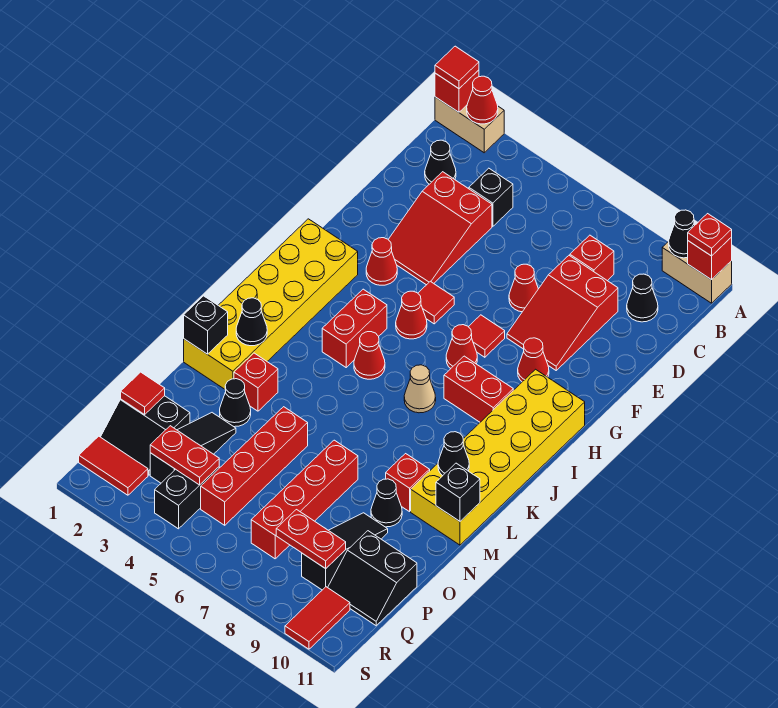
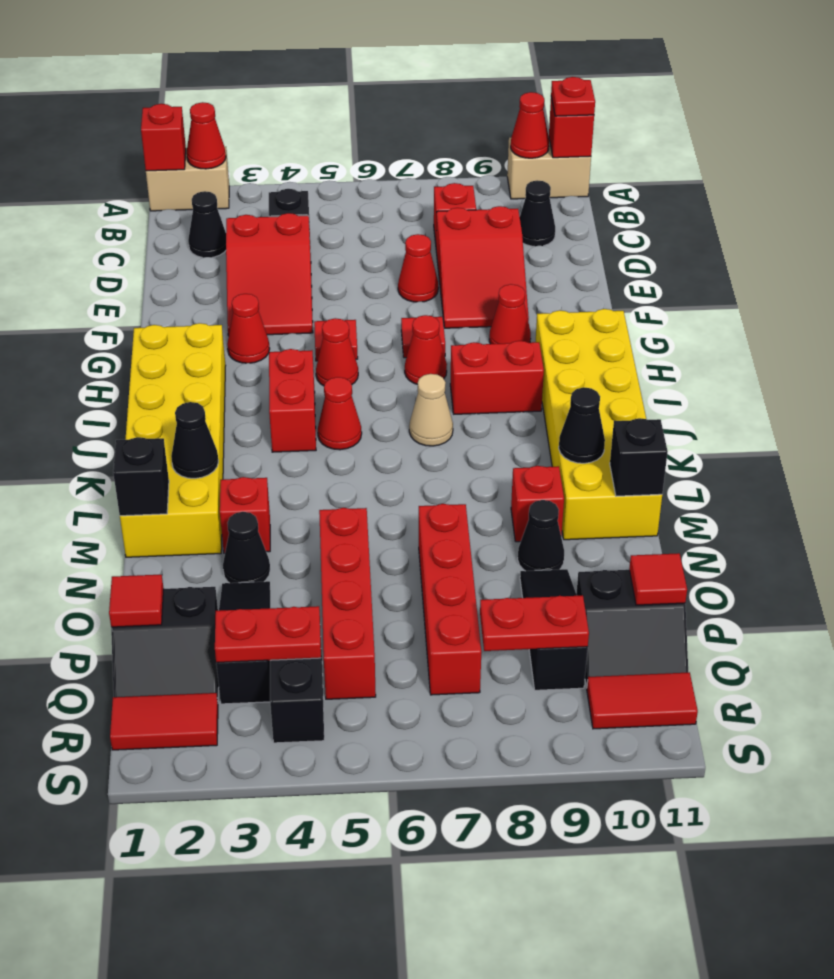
red 1x1 tile [435,46,479,89] -> red 1x1 tile moved to [629,553,687,605]
black 1x1 cone [669,210,695,258] -> red 1x1 cone [511,92,549,158]
red 1x2 tile [285,587,350,649] -> red 1x2 tile turned to [587,672,698,729]

